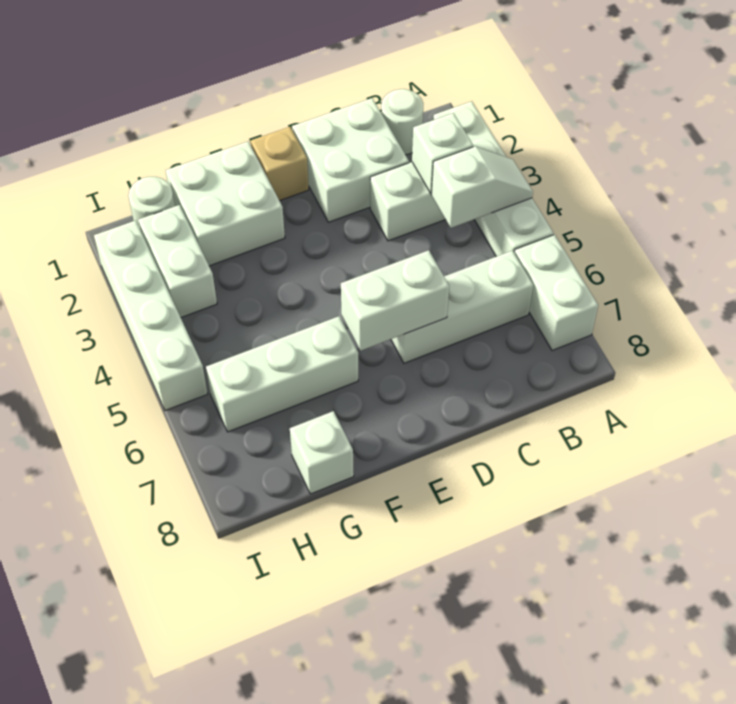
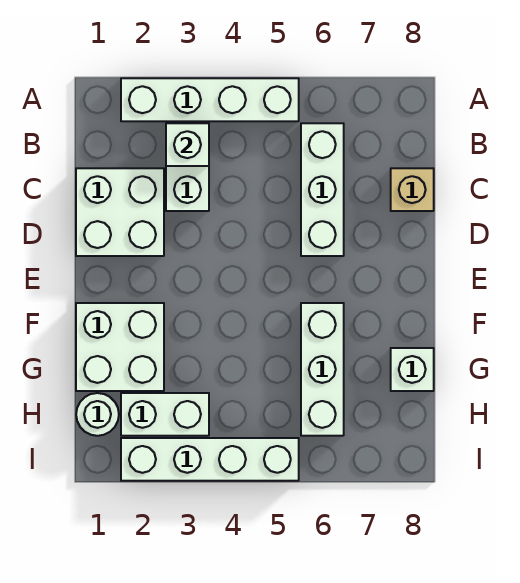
white 1x2 slope [431,146,533,228] -> none
white 1x2 brick [514,235,598,351] -> none
white 1x1 round brick [381,89,423,155] -> none
white 1x2 brick [341,250,449,351] -> none
tan 1x1 brick [251,127,309,201] -> tan 1x1 brick moved to [391,168,434,211]

